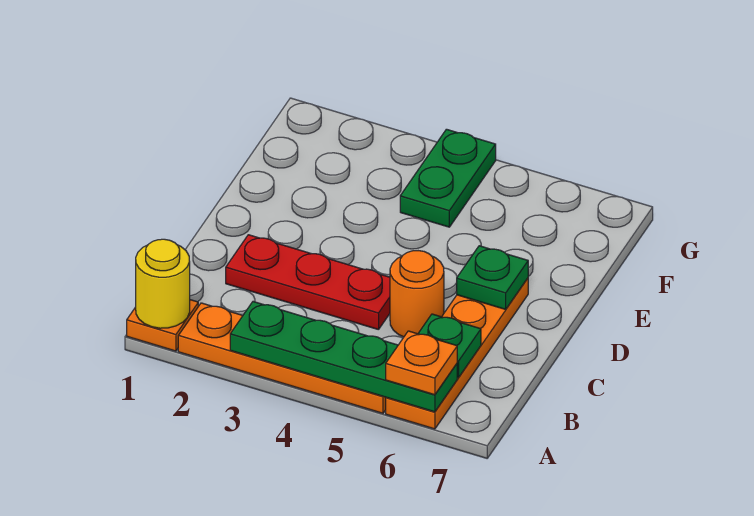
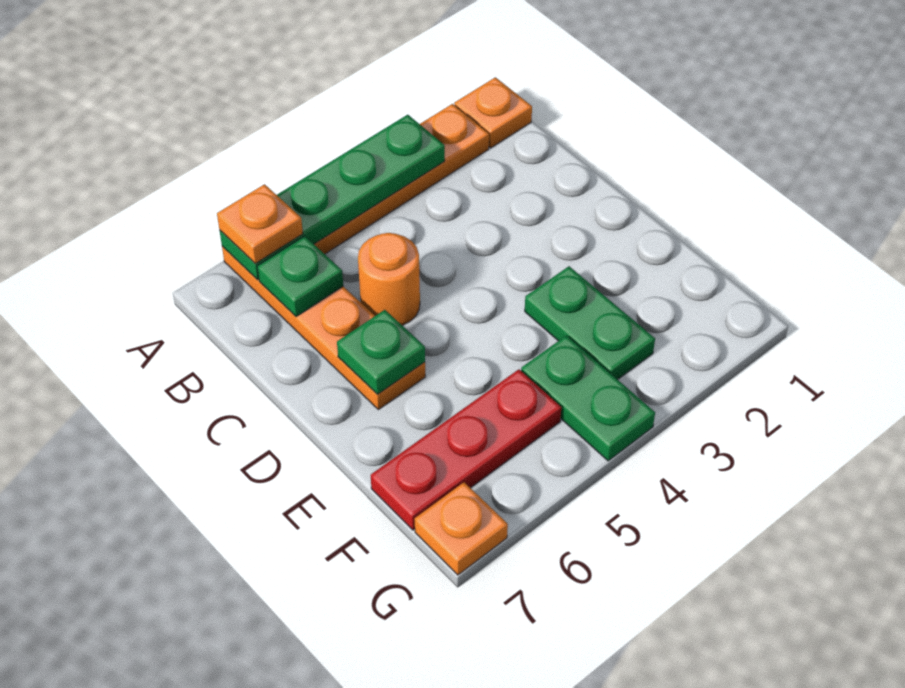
yellow 1x1 round brick [136,239,190,328] -> none
red 1x3 plate [226,235,390,330] -> red 1x3 plate moved to [371,369,561,530]
none -> green 1x2 plate [525,266,655,380]
none -> orange 1x1 plate [415,482,508,575]

